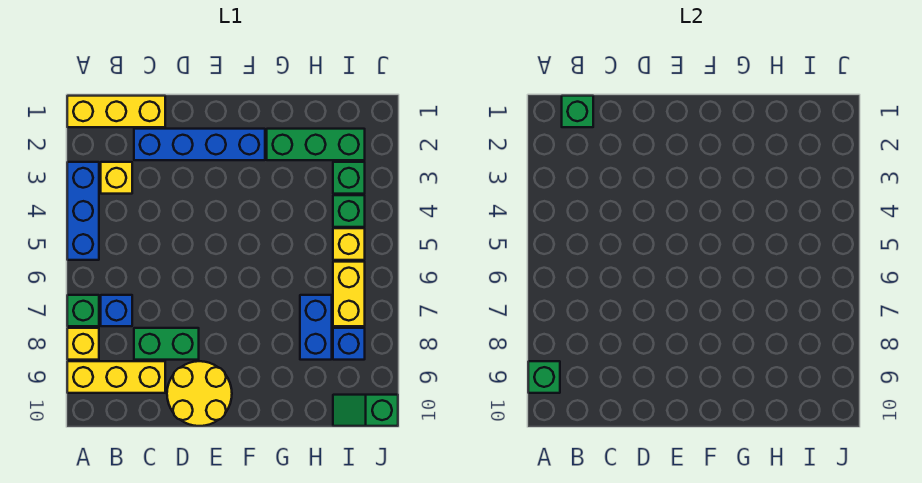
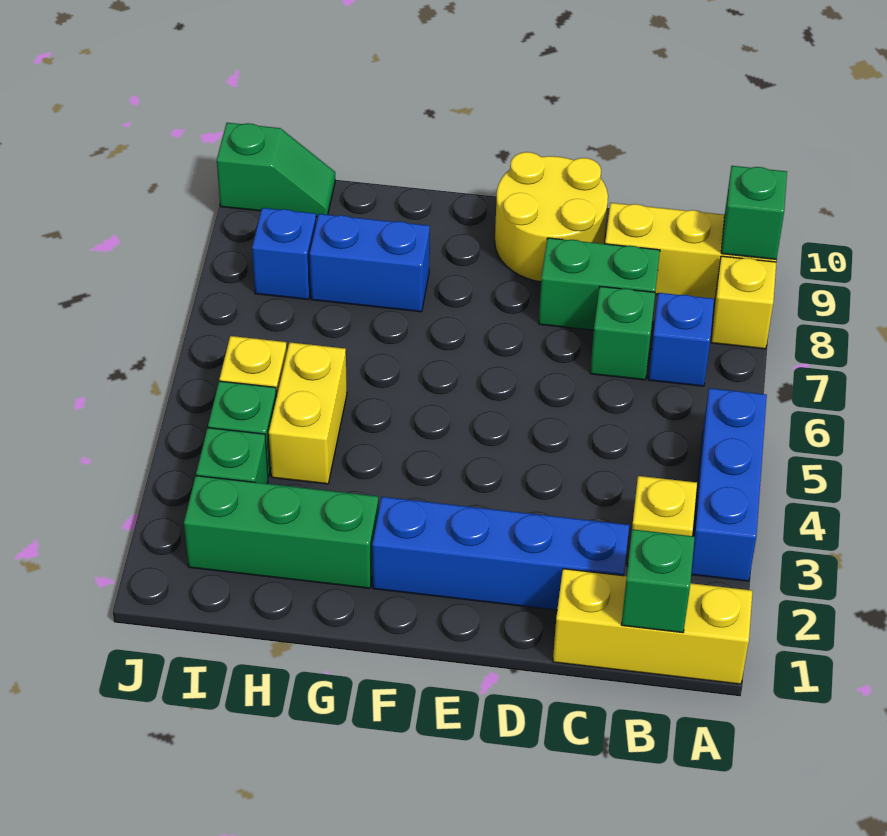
green 1x1 brick [67,295,99,326] -> green 1x1 brick moved to [590,287,655,380]
blue 1x2 brick [300,295,332,360] -> blue 1x2 brick turned to [310,214,430,312]
yellow 1x2 brick [333,262,365,326] -> yellow 1x2 brick moved to [269,342,347,484]

